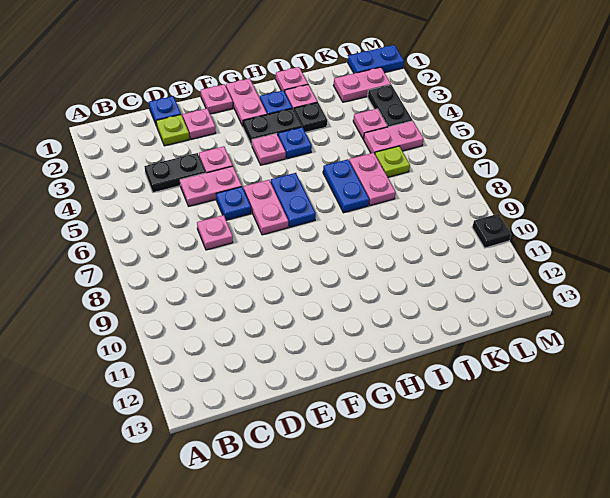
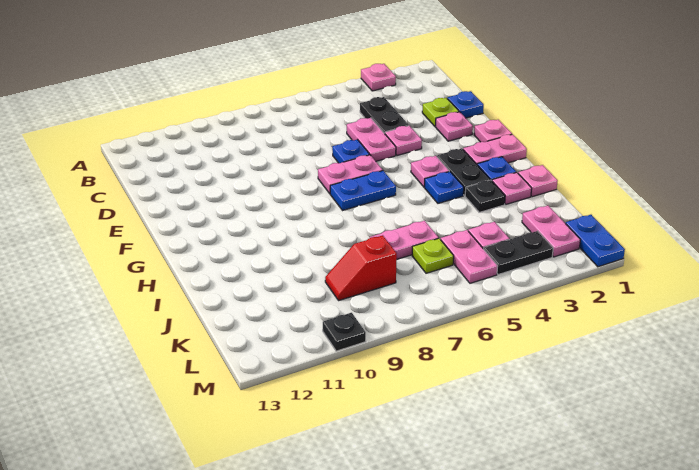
pink 1x1 plate [197,215,233,250] -> pink 1x1 plate moved to [361,64,396,91]
blue 1x2 plate [323,159,369,213] -> none
none -> red 1x2 slope [325,235,397,301]

